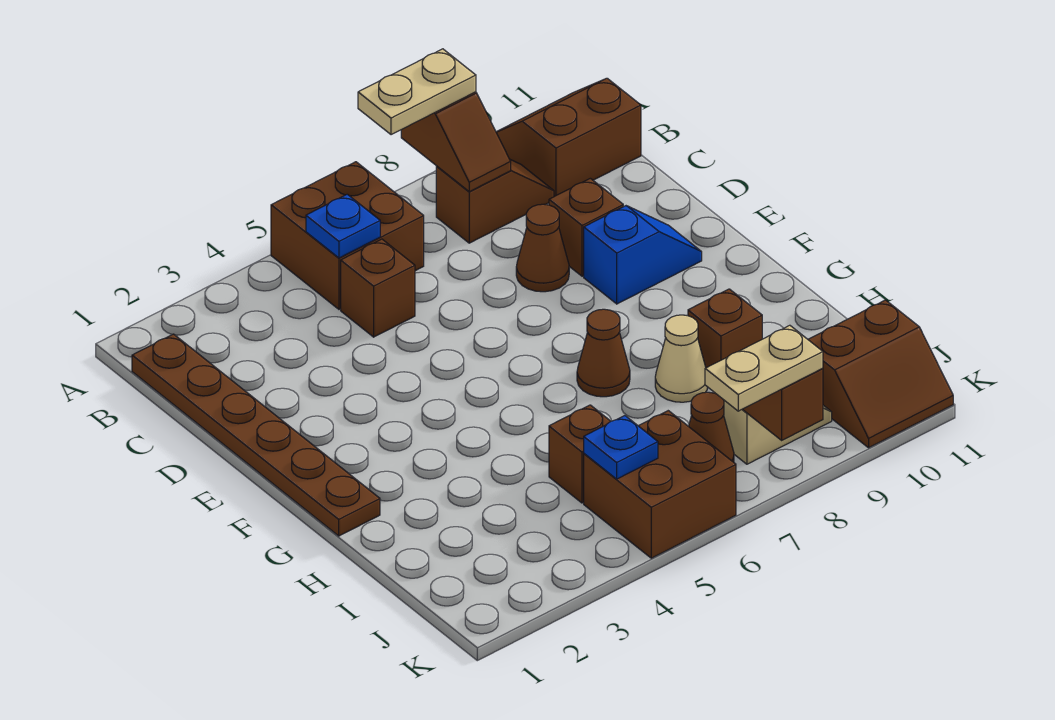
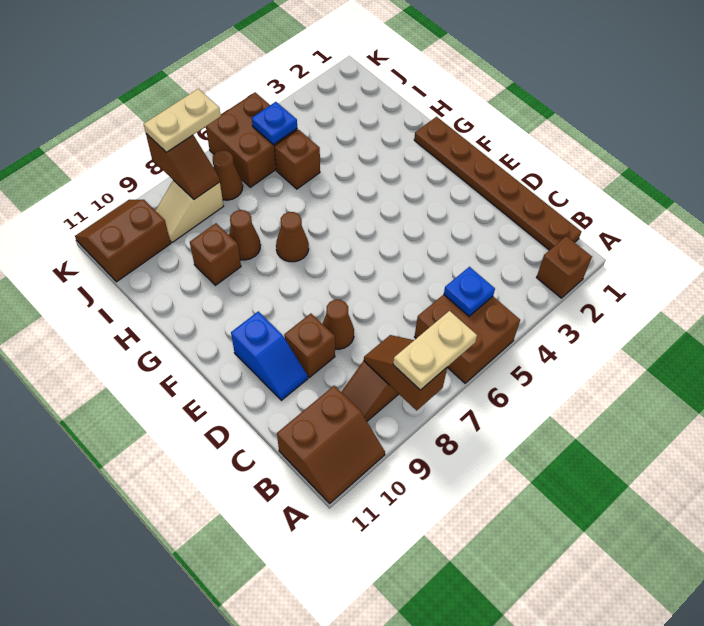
brown 1x1 brick [341,239,415,337] -> brown 1x1 brick moved to [537,236,592,298]
blue 1x2 slope [584,206,702,304] -> blue 1x2 slope turned to [231,311,308,400]
tan 1x1 cone [655,315,708,402] -> brown 1x1 cone [229,210,260,260]

